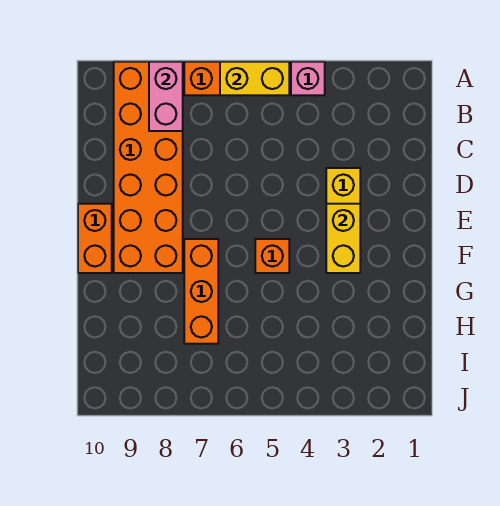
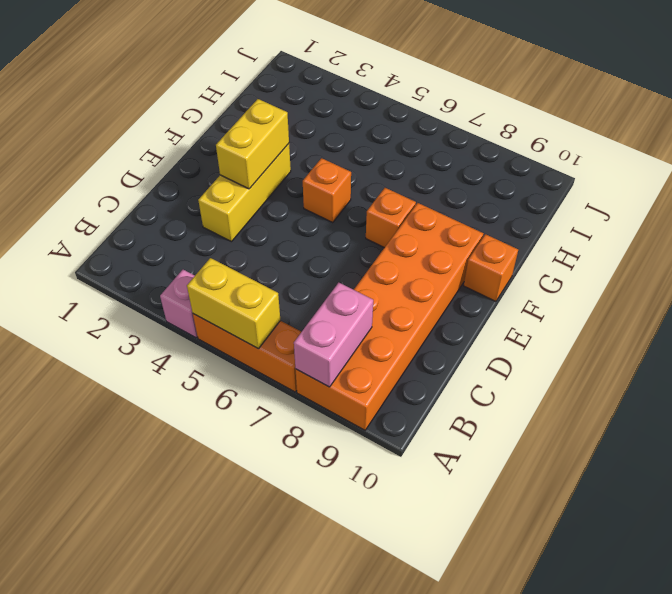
orange 1x2 brick [78,204,112,273] -> orange 1x1 brick [464,234,518,302]
orange 1x3 brick [184,239,218,344] -> orange 1x1 brick [366,188,416,248]

